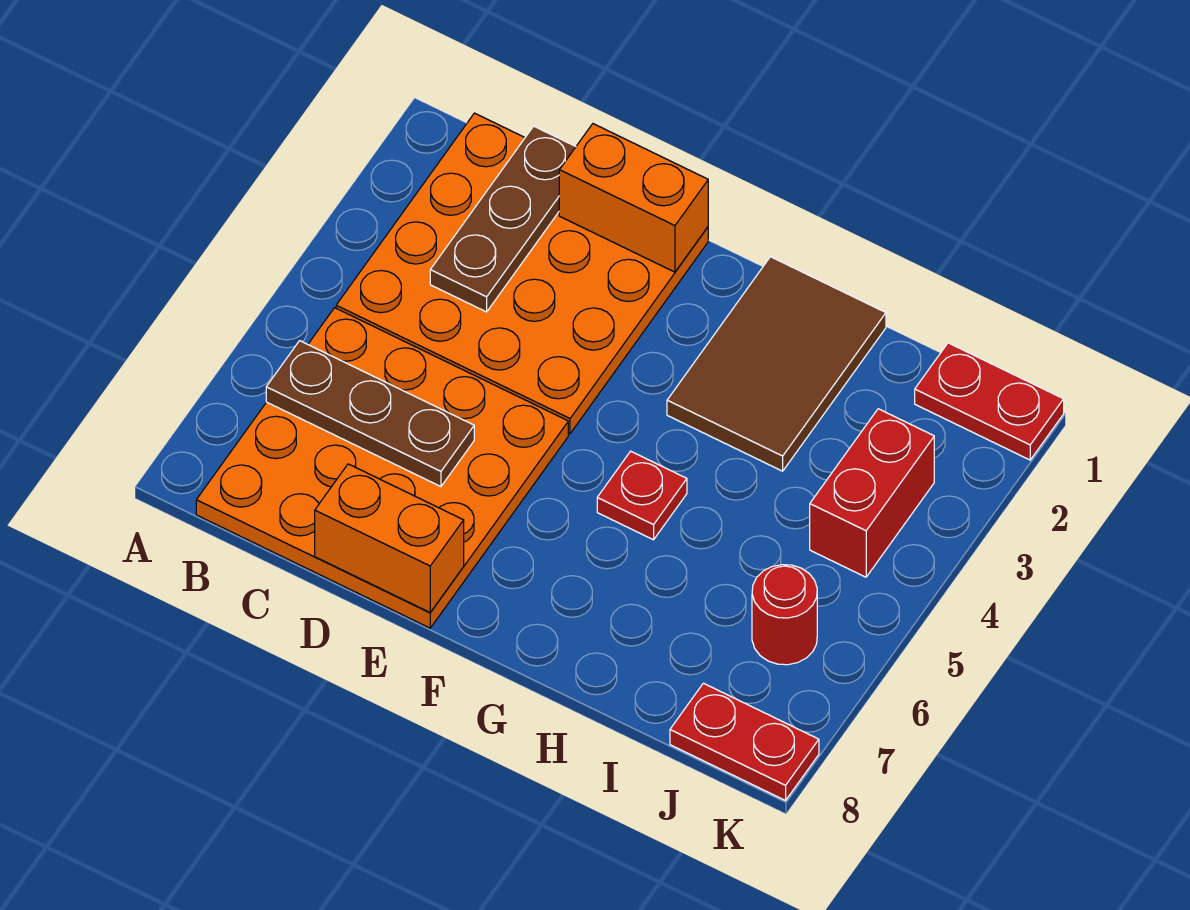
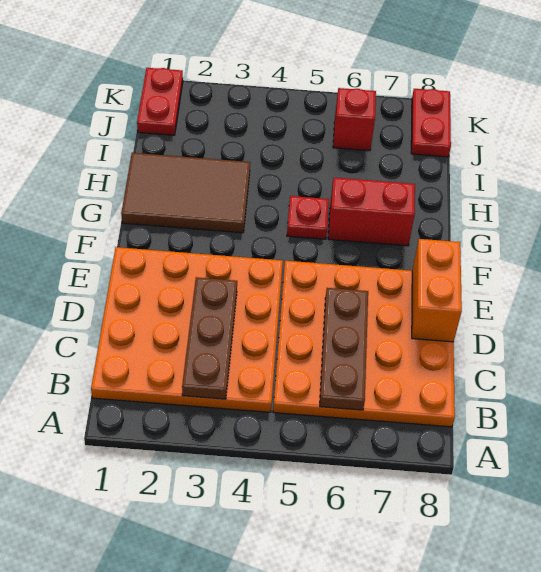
brown 1x3 plate [430,126,576,312] -> brown 1x3 plate turned to [182,277,237,399]
orange 1x2 brick [559,124,708,272] -> none
red 1x2 brick [810,409,934,577] -> red 1x2 brick moved to [328,178,415,246]
red 1x1 round brick [752,565,817,665] -> red 1x1 brick [333,88,376,151]

